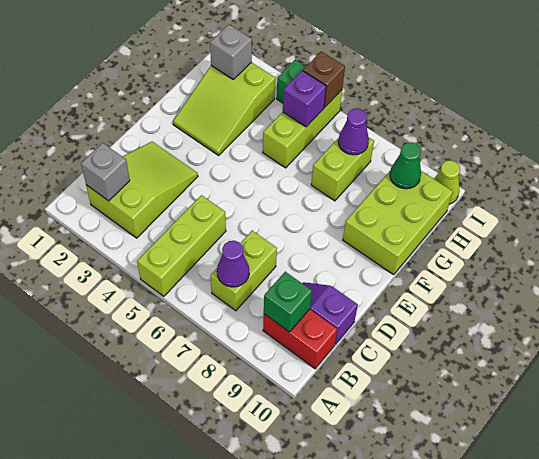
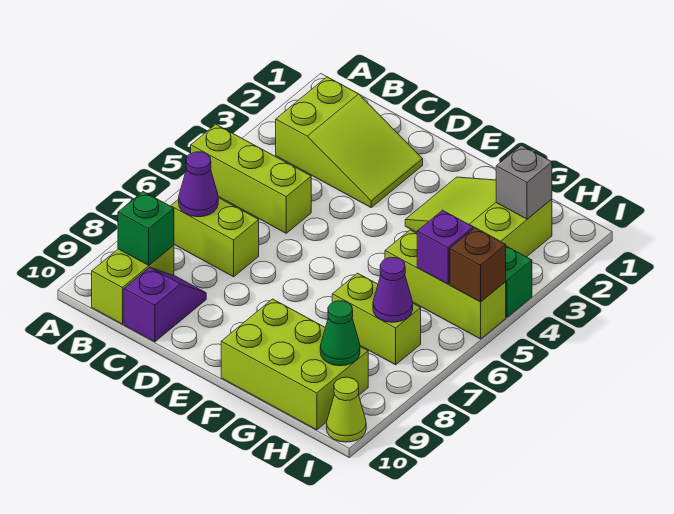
grey 1x1 brick [81,143,130,201] -> none
red 1x2 brick [263,309,337,369] -> lime 1x2 brick [92,245,174,324]

